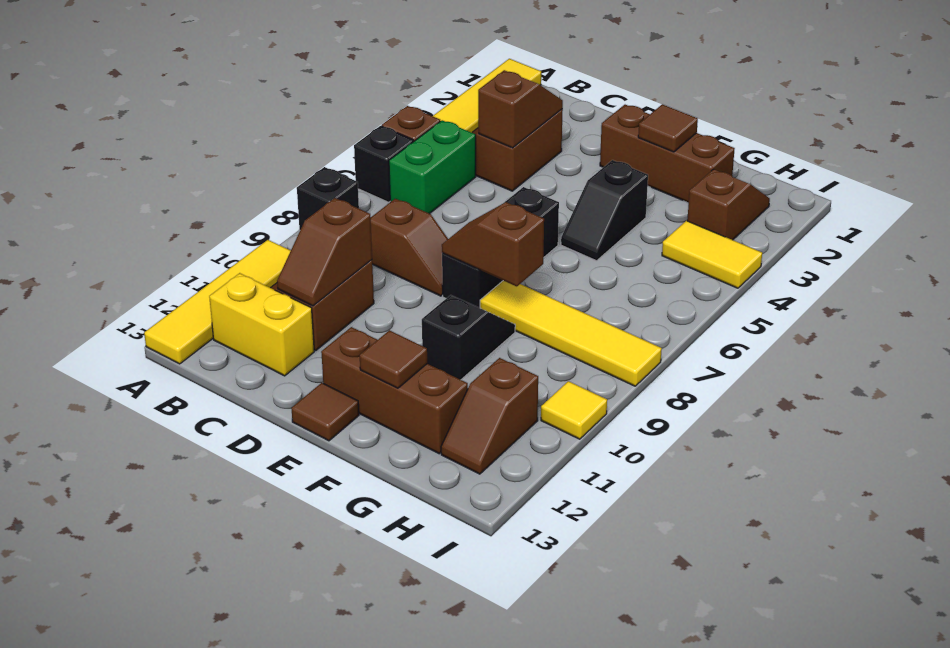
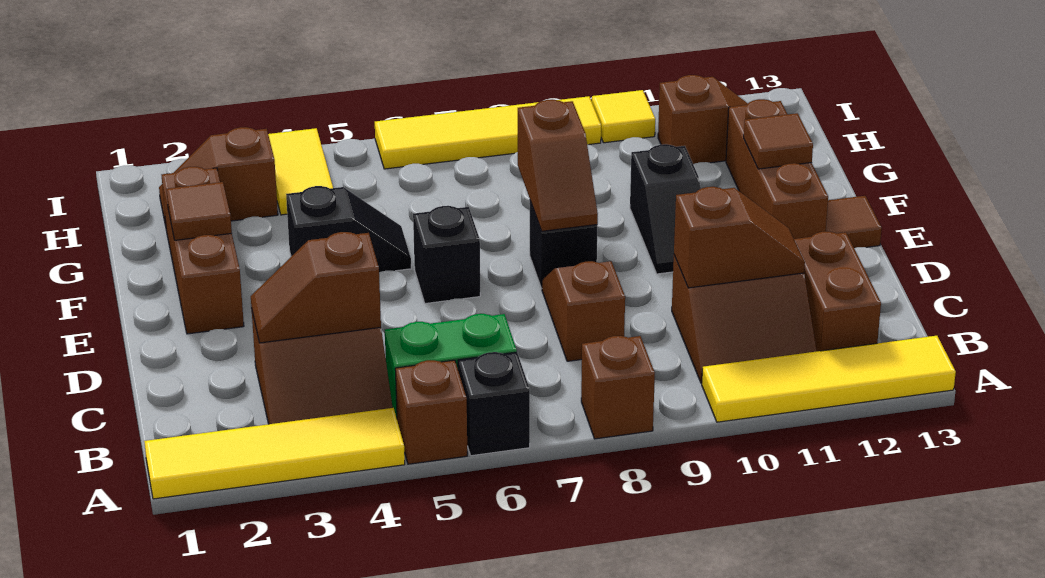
black 1x1 brick [297,167,359,230] -> brown 1x1 brick [581,336,655,439]
yellow 1x2 brick [209,273,314,376] -> brown 1x2 brick [794,232,881,351]
yellow 1x4 tile [480,281,662,386] -> yellow 1x4 tile turned to [375,96,601,169]
black 1x2 slope [422,295,515,380] -> black 1x2 slope turned to [630,144,701,274]

